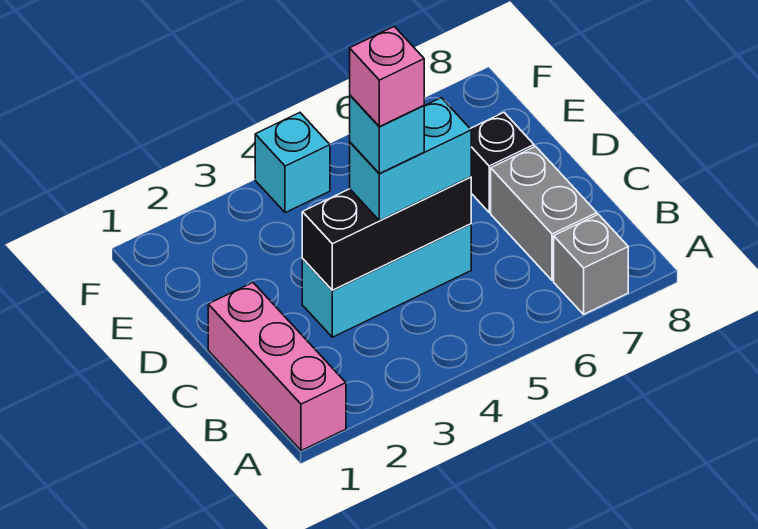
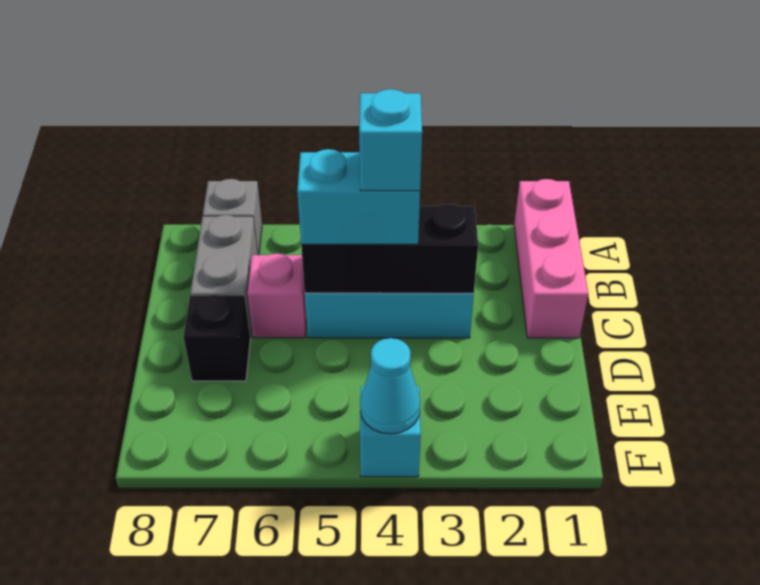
pink 1x1 brick [350,27,424,127] -> pink 1x1 brick moved to [248,254,307,338]
none -> cyan 1x1 cone [360,338,420,434]

